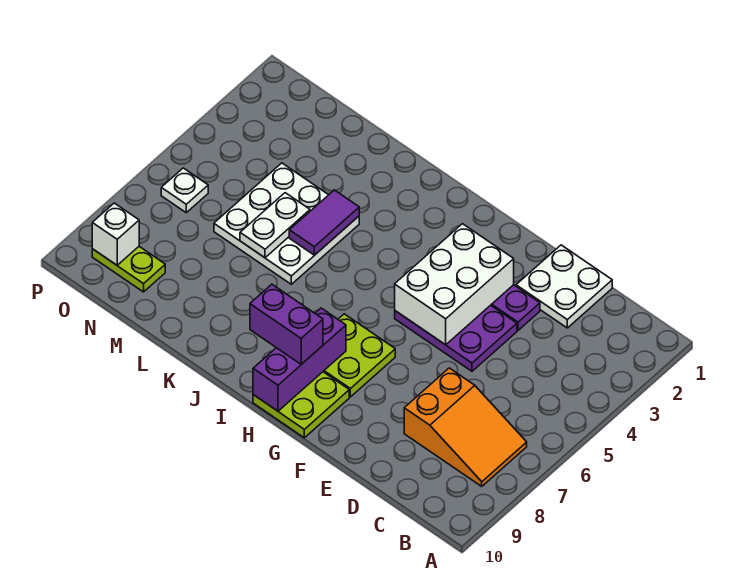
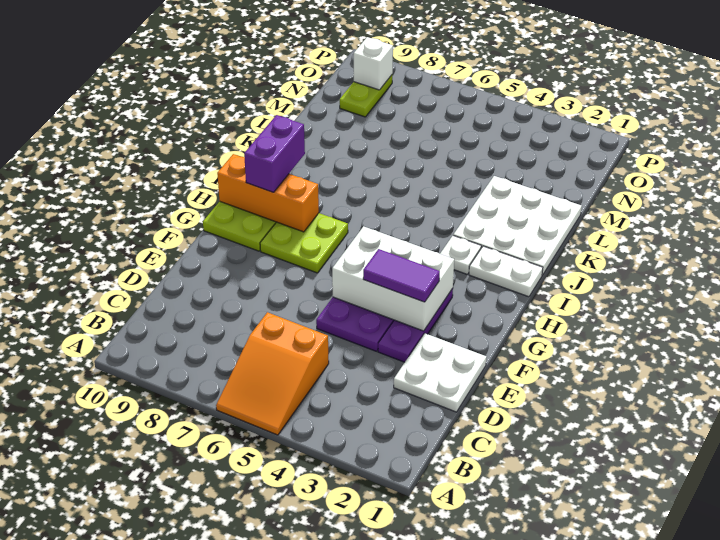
orange 2x3 slope [404,368,527,486] -> orange 2x3 slope moved to [216,312,329,435]
purple 1x3 brick [253,308,346,411] -> orange 1x3 brick [217,154,319,232]
white 3x3 plate [214,163,359,284] -> white 3x3 plate moved to [453,176,582,275]
purple 1x2 tile [289,190,359,255] -> purple 1x2 tile moved to [363,249,440,302]
white 1x2 plate [240,193,310,258] -> white 1x2 plate moved to [469,246,543,297]
white 1x1 plate [161,168,208,213] -> white 1x1 plate moved to [440,236,481,274]

